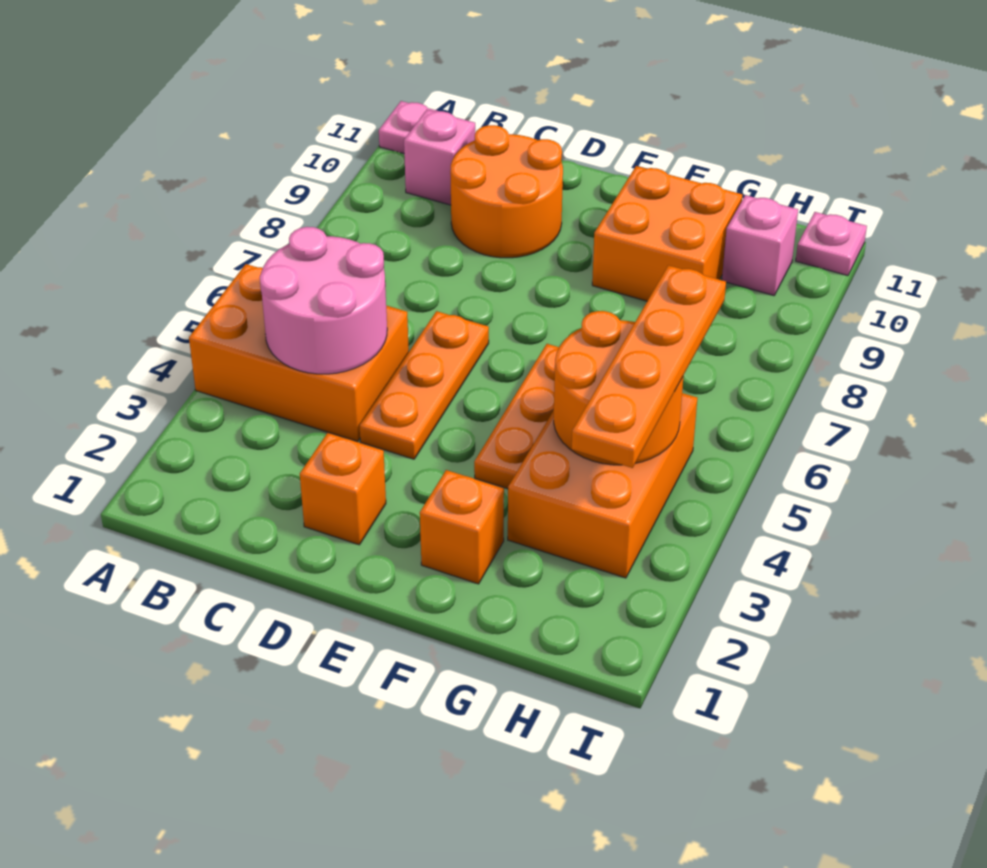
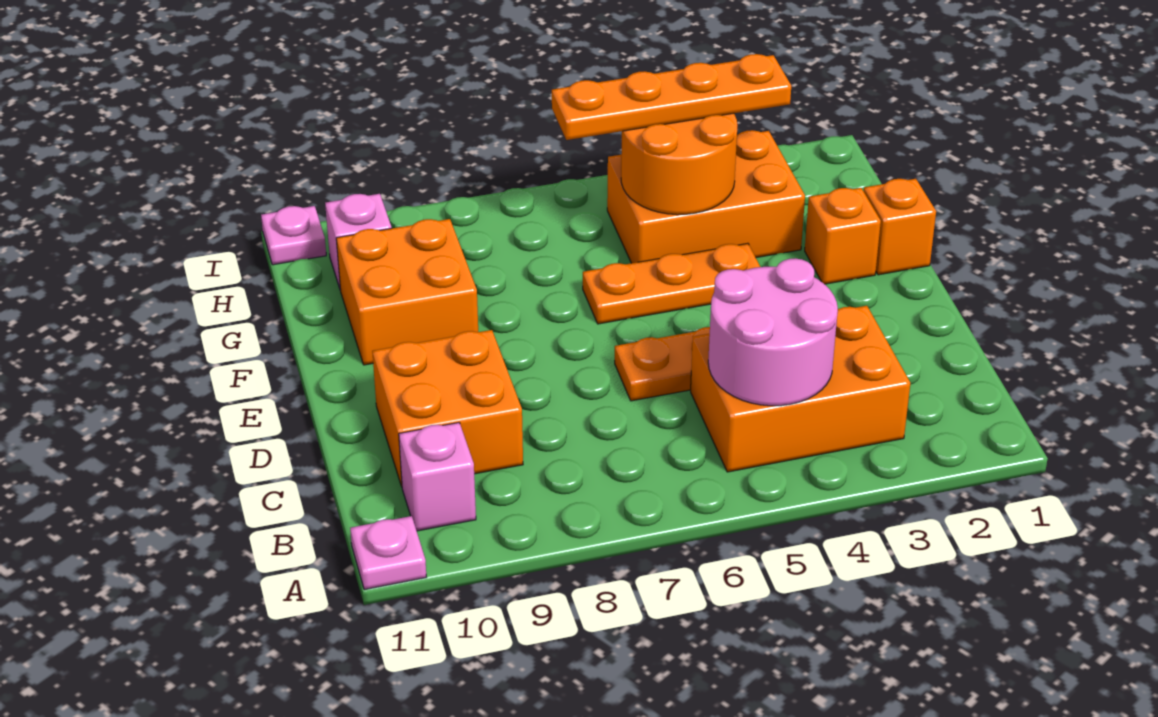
orange 2x3 brick [189,264,409,441] -> orange 2x3 brick turned to [691,306,910,472]
orange 2x2 round brick [450,125,563,258] -> orange 2x2 brick [372,330,523,486]
orange 1x1 brick [300,433,386,545] -> orange 1x1 brick moved to [864,179,936,275]

